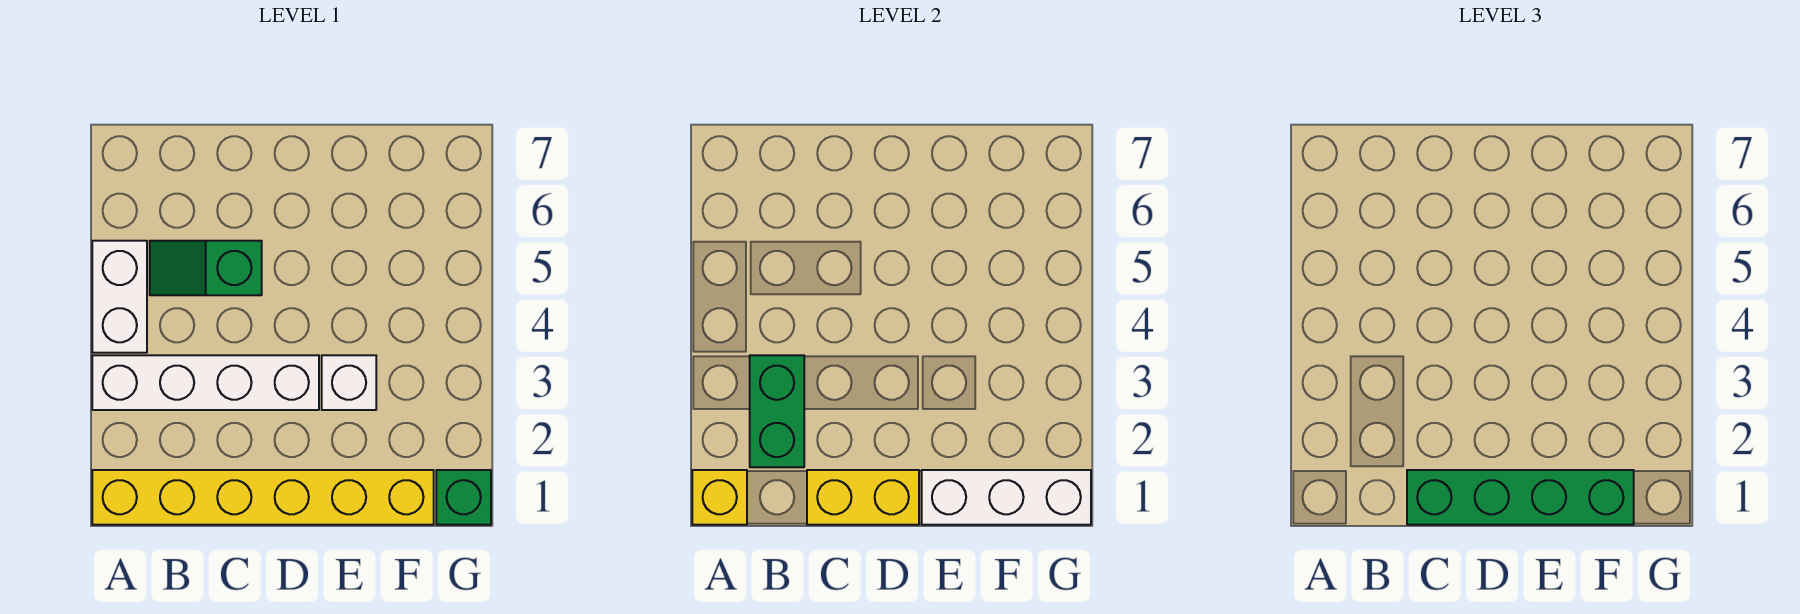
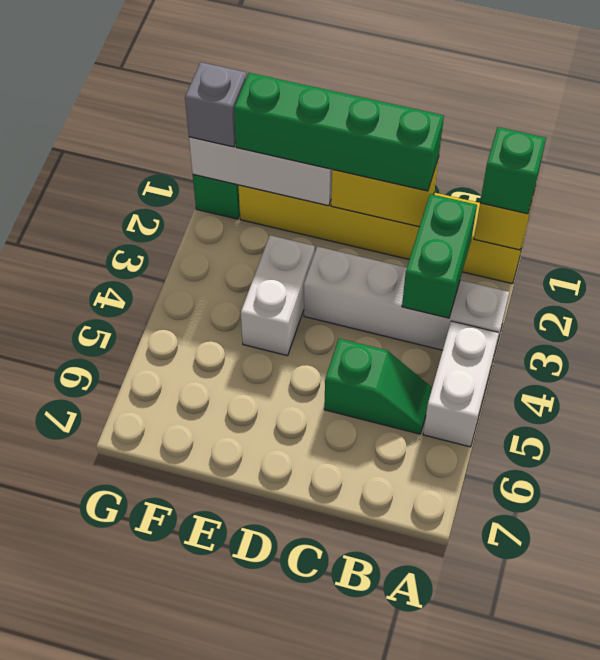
none -> green 1x1 brick [480,127,546,214]
white 1x1 brick [322,355,376,410] -> white 1x2 brick [241,235,315,356]
none -> grey 1x1 brick [185,62,246,147]

